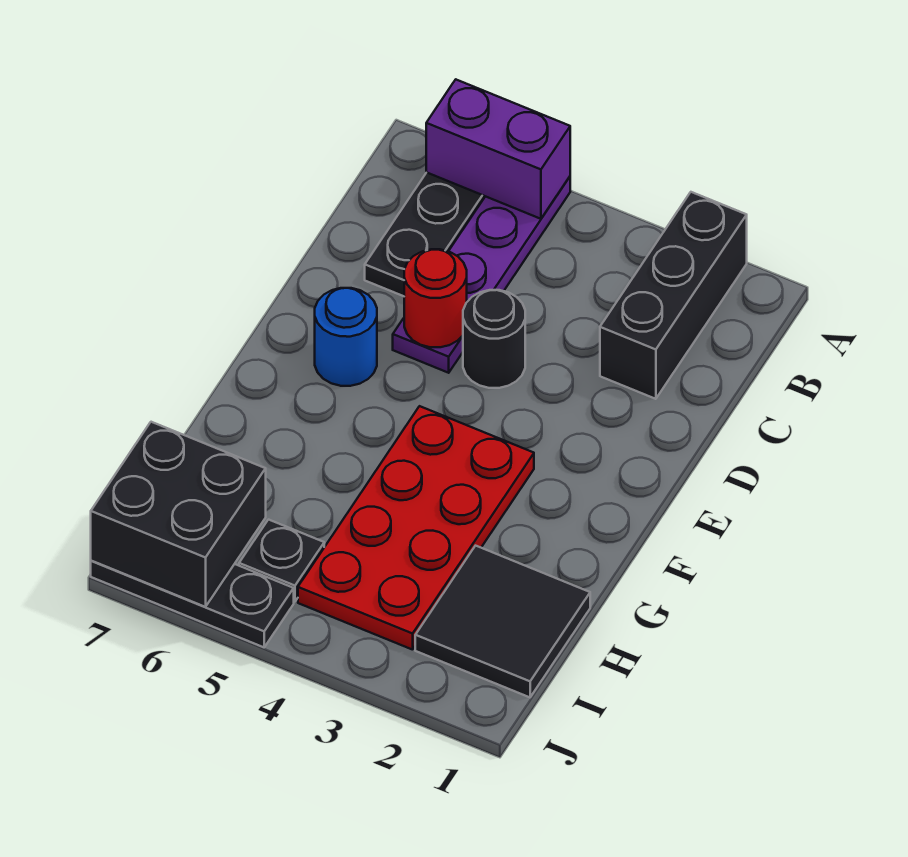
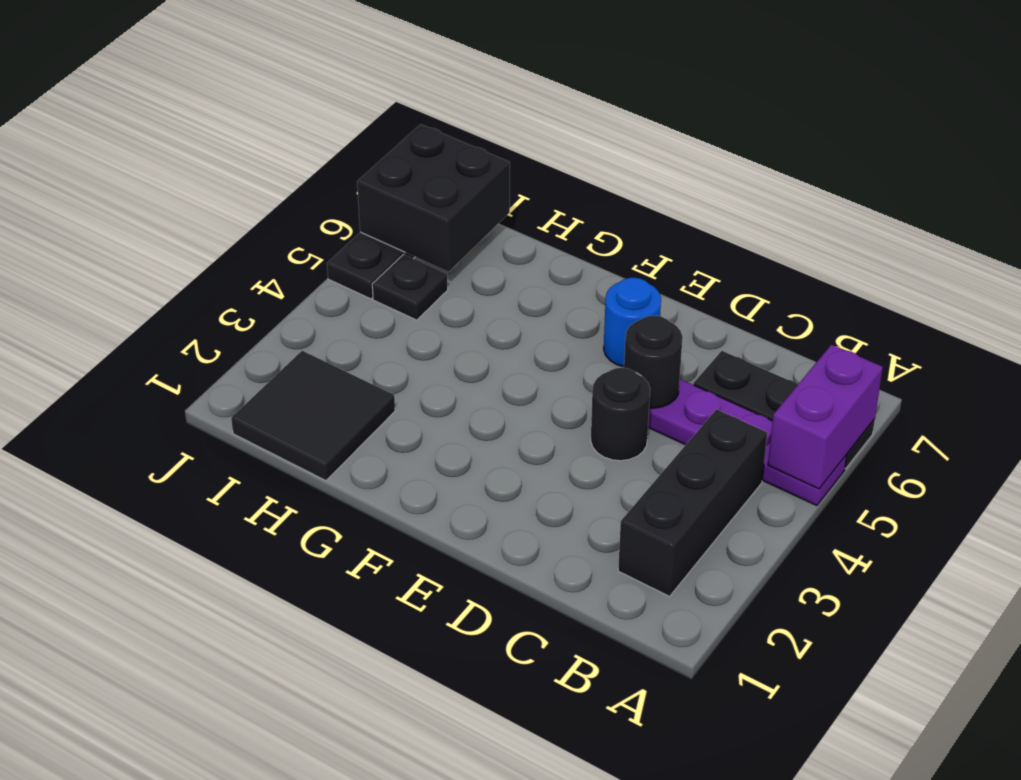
black 1x3 brick [600,192,747,399] -> black 1x3 brick turned to [618,409,767,596]
red 1x1 round brick [404,249,467,347] -> black 1x1 round brick [624,316,683,408]
red 2x4 plate [298,406,534,650] -> none

